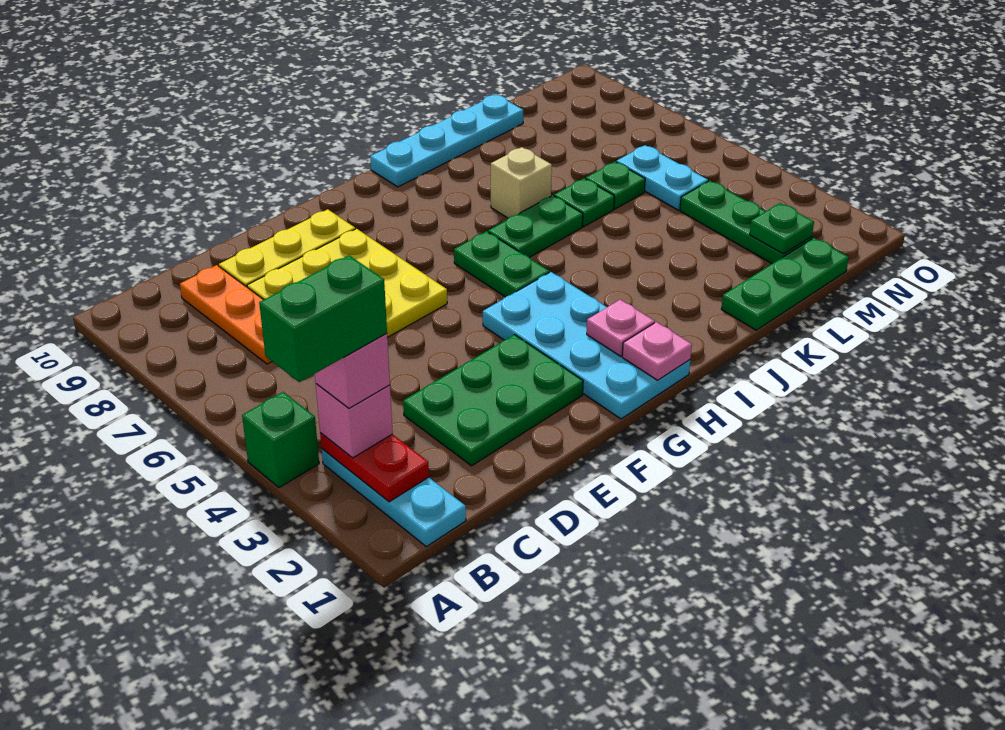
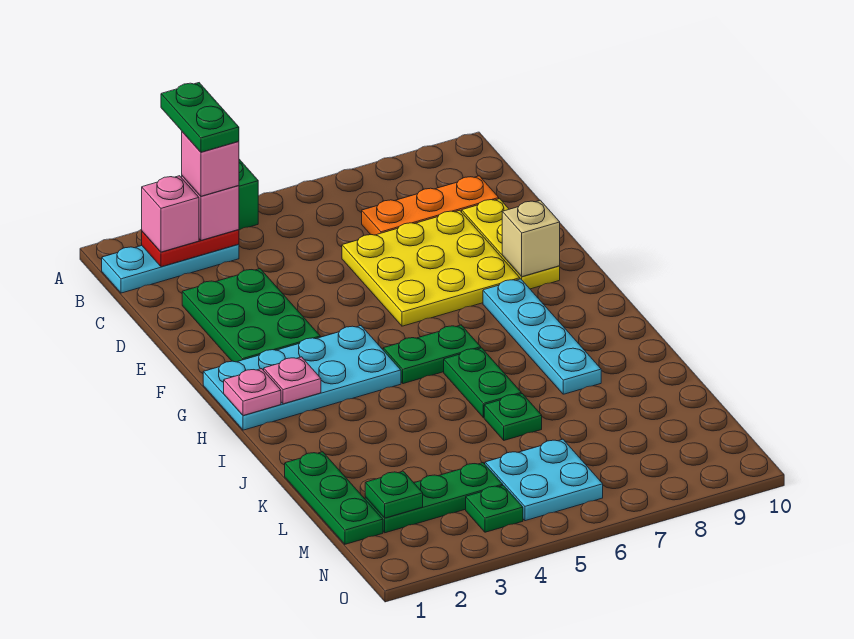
green 1x2 brick [259,255,387,382] -> green 1x2 plate [161,83,239,152]
none -> pink 1x1 brick [142,176,199,252]
cyan 1x4 plate [370,95,523,187] -> cyan 1x4 plate moved to [483,279,601,394]
tan 1x1 brick [491,147,552,218] -> tan 1x1 brick moved to [502,200,560,277]
green 1x1 plate [586,162,645,209] -> green 1x1 plate moved to [466,486,523,532]
cyan 1x2 plate [616,145,708,210] -> cyan 2x2 plate [485,439,603,521]

